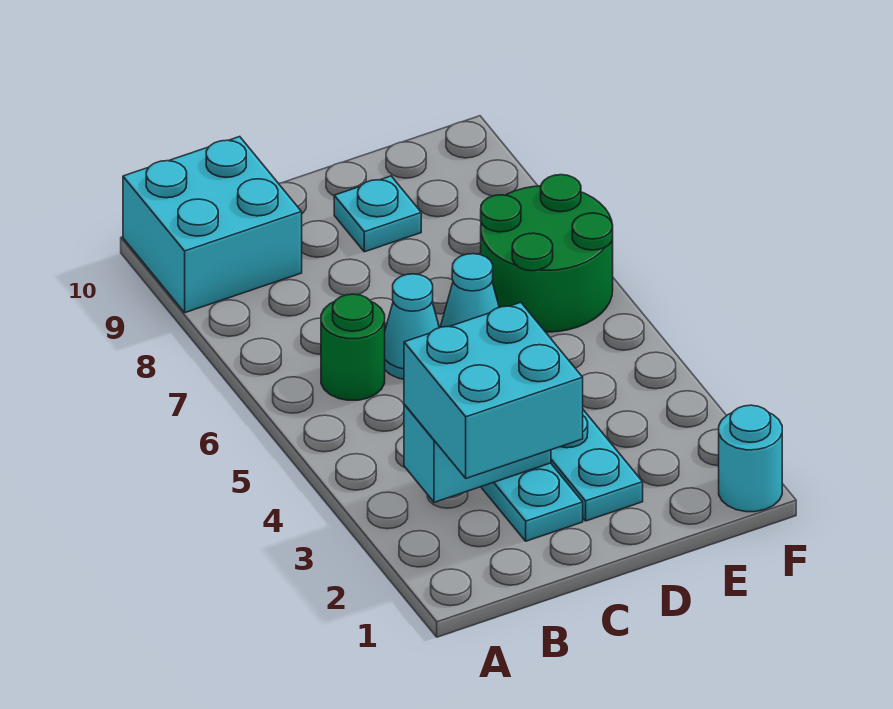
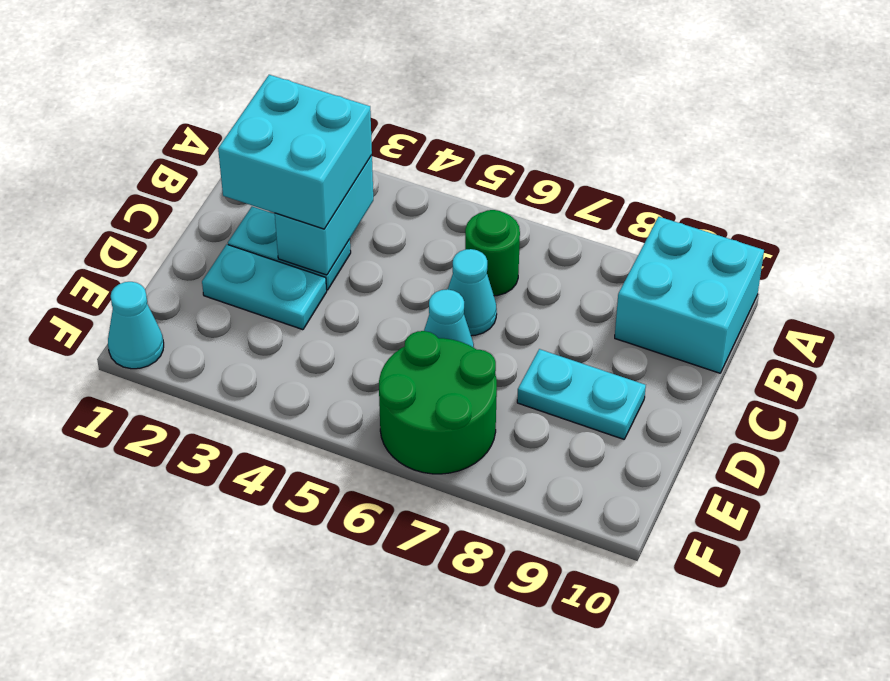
cyan 1x1 plate [334,176,421,252] -> cyan 1x2 plate [517,349,646,439]
cyan 1x1 round brick [719,405,782,512] -> cyan 1x1 cone [108,282,164,369]

